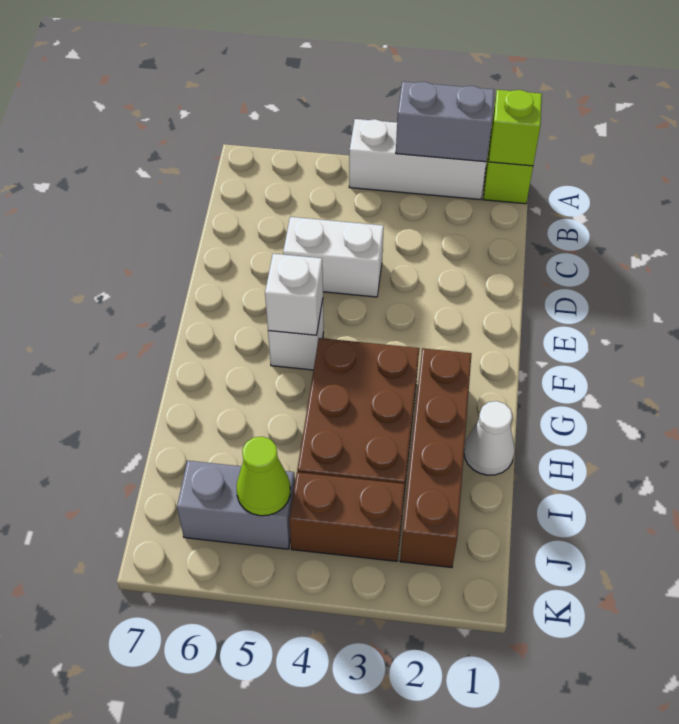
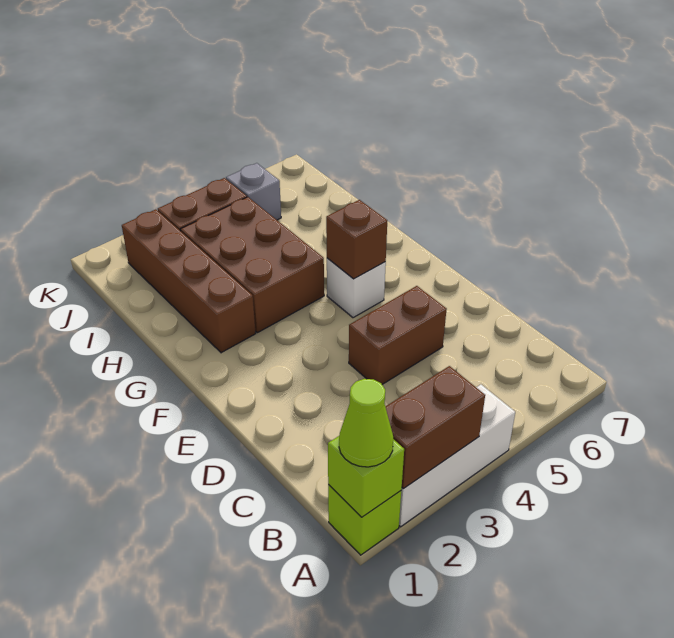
grey 1x2 brick [396,82,494,162] -> brown 1x2 brick [385,366,485,488]
white 1x2 brick [283,217,384,297] -> brown 1x2 brick [349,286,447,384]
white 1x1 brick [265,254,323,335] -> brown 1x1 brick [326,200,387,279]
white 1x1 cone [464,401,515,475] -> none
grey 1x2 brick [177,461,295,549] -> grey 1x1 brick [226,163,281,220]
lime 1x1 cone [237,437,290,516] -> lime 1x1 cone moved to [339,379,393,467]

